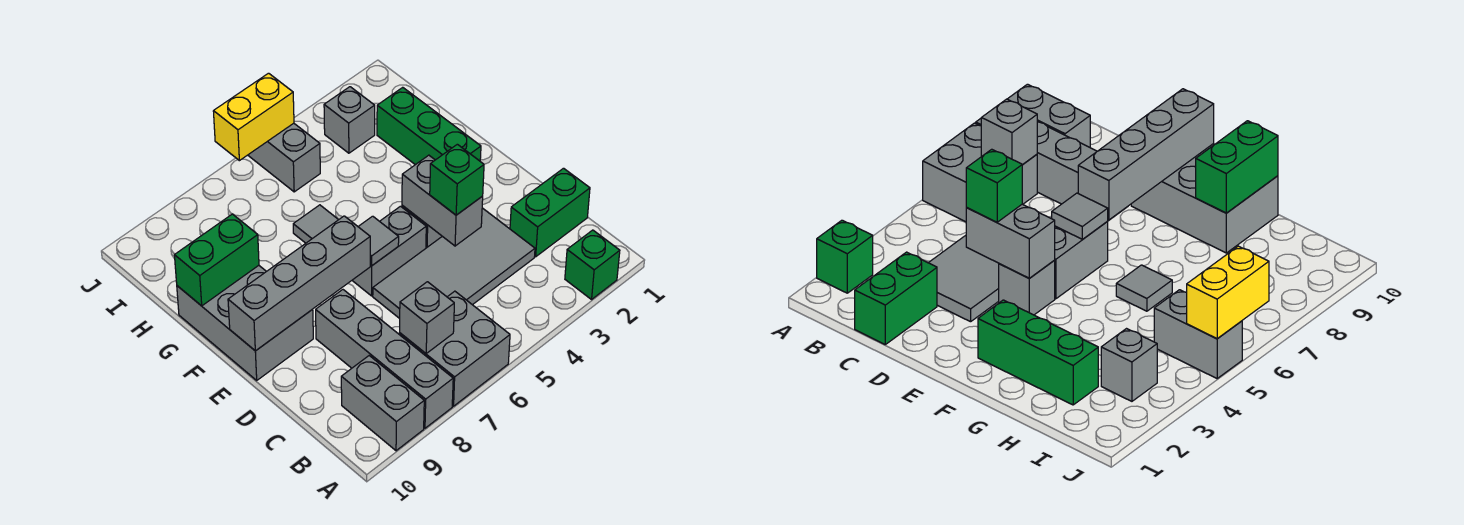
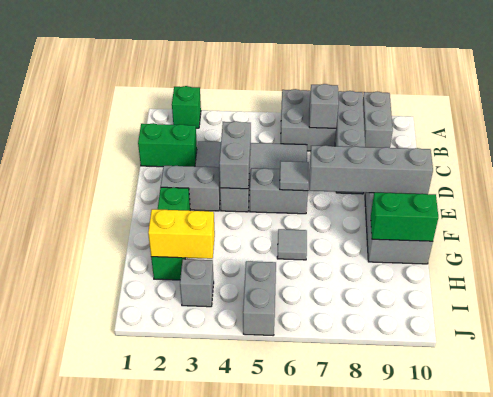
green 1x1 brick [430,144,484,215] -> none
none -> grey 1x2 brick [161,166,220,211]
yellow 1x2 brick [213,73,294,161] -> yellow 1x2 brick moved to [148,209,215,259]

